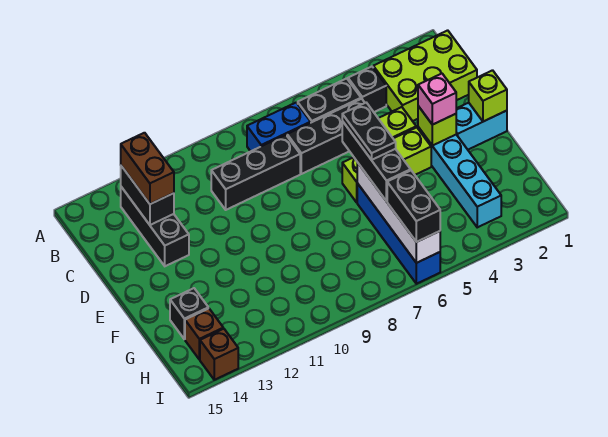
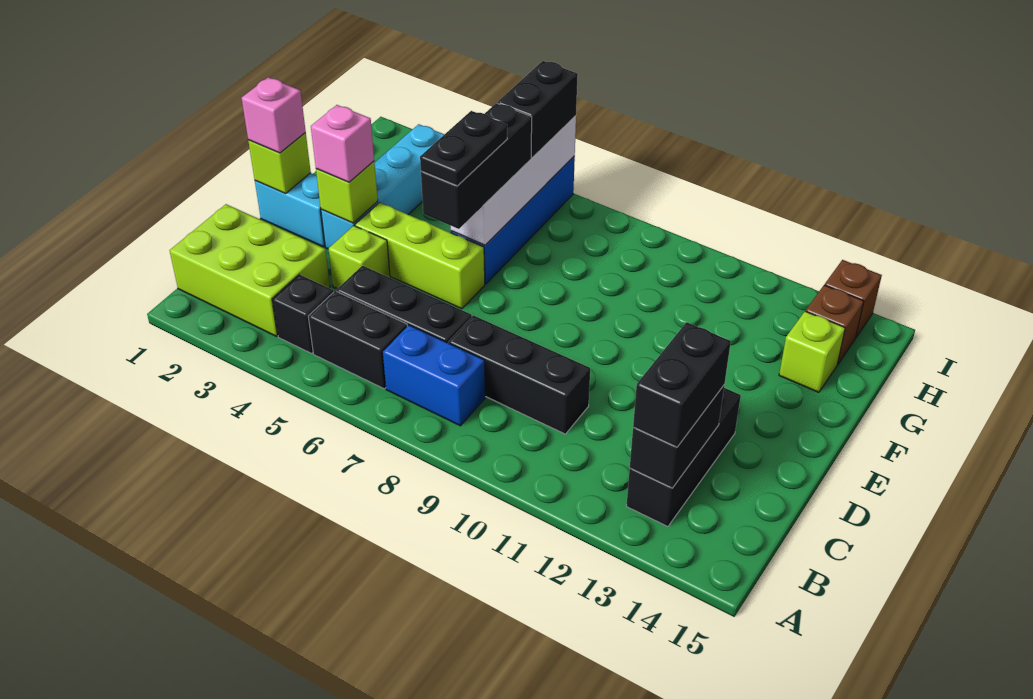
brown 1x2 brick [121,133,174,204] -> black 1x2 brick [633,322,731,447]
none -> pink 1x1 brick [242,77,306,153]
black 1x1 brick [170,288,208,339] -> lime 1x1 brick [779,311,845,392]

